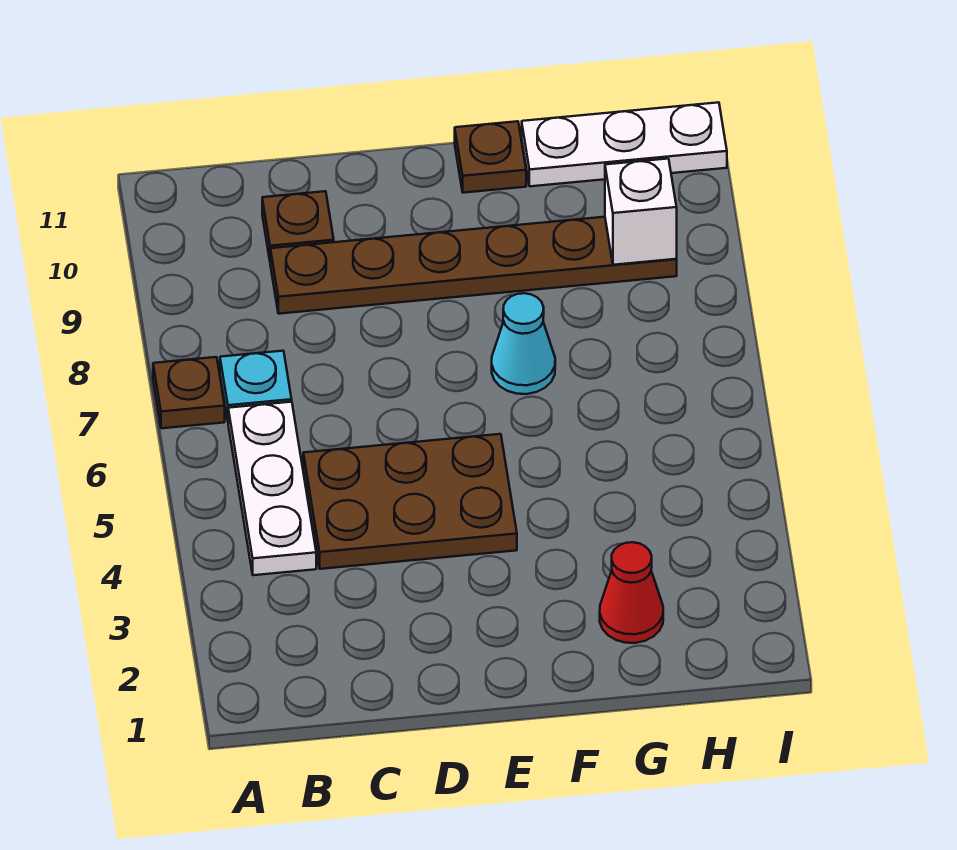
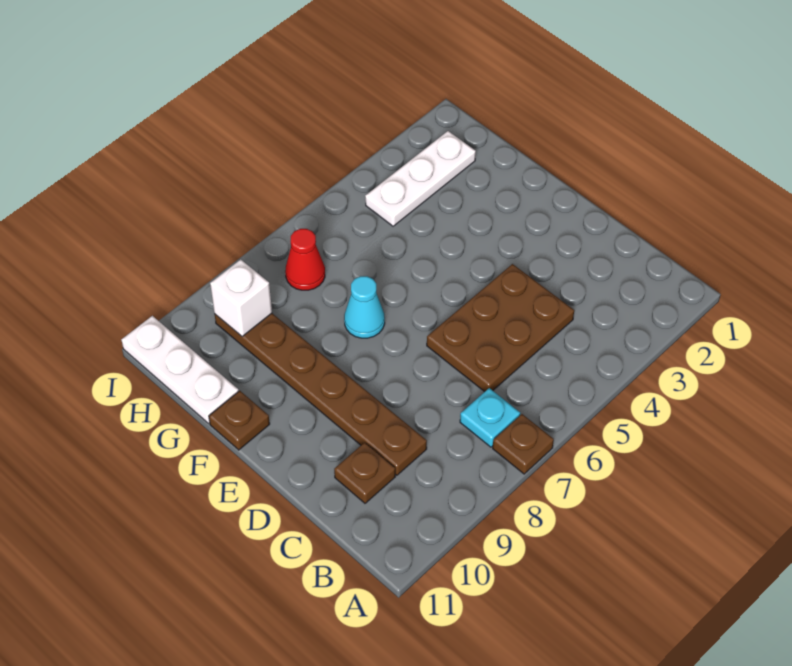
white 1x3 plate [228,402,316,575] -> white 1x3 plate moved to [365,131,476,226]
brown 2x3 plate [303,434,517,569] -> brown 2x3 plate turned to [427,264,574,392]
red 1x1 cone [600,542,663,643] -> red 1x1 cone moved to [285,229,325,290]

